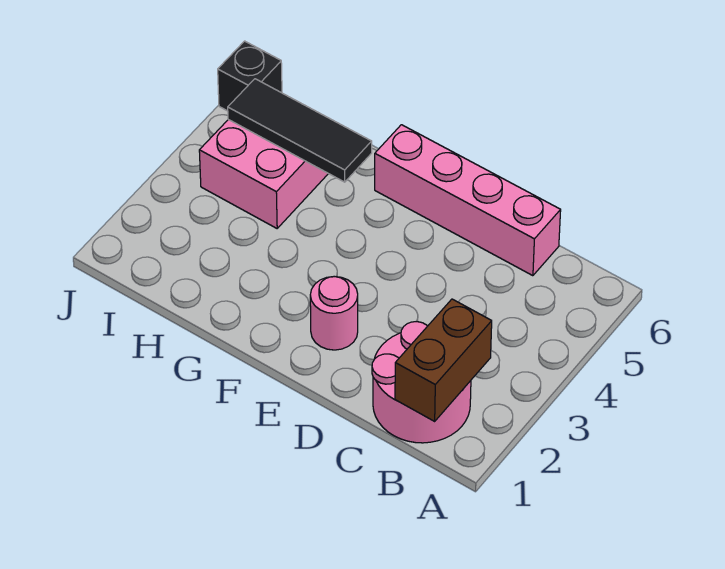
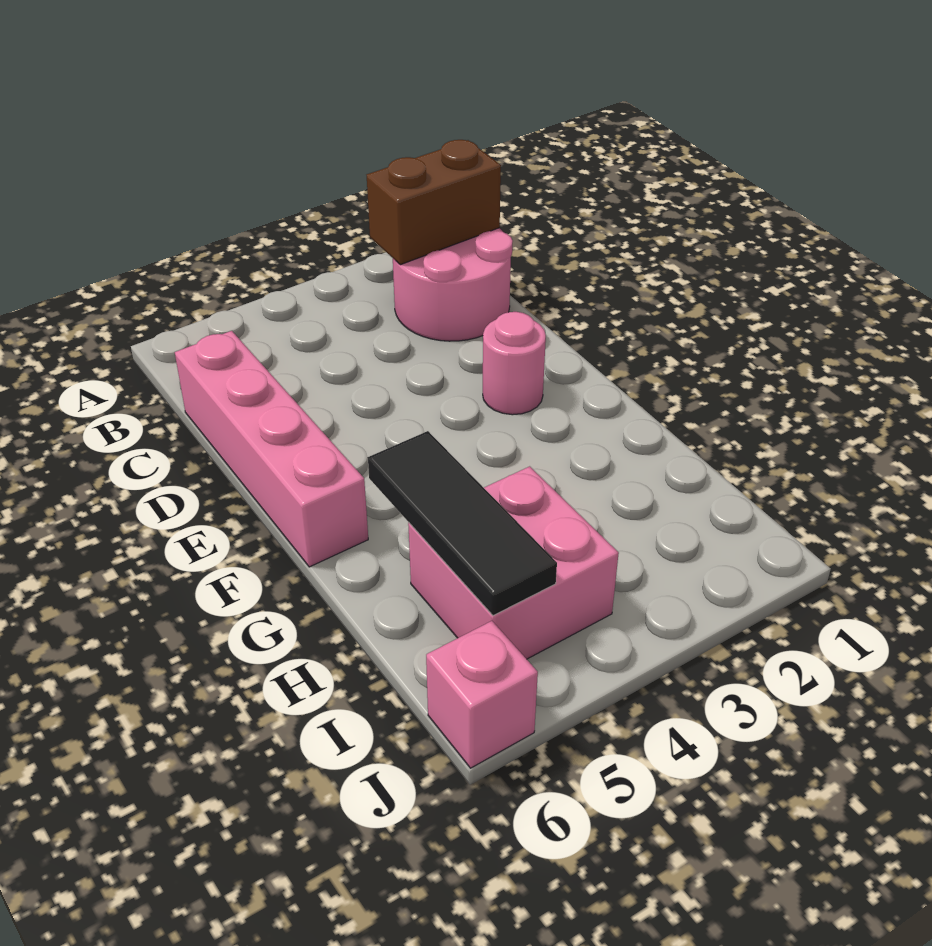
black 1x1 brick [218,41,282,111] -> pink 1x1 brick [426,621,538,768]

